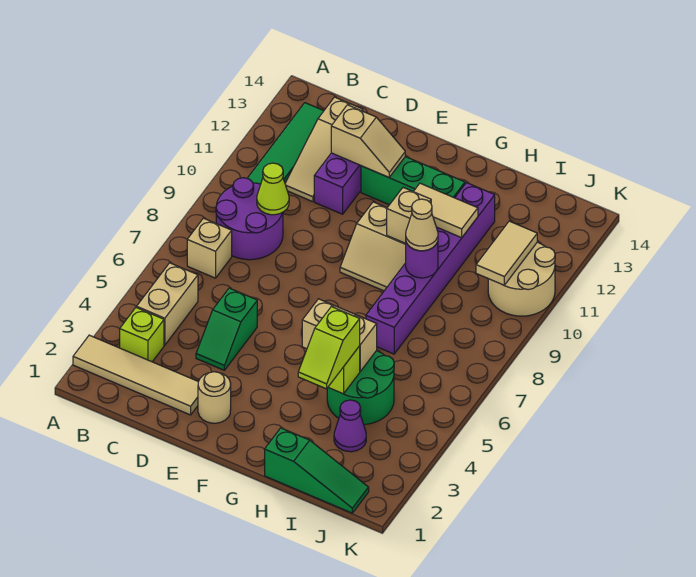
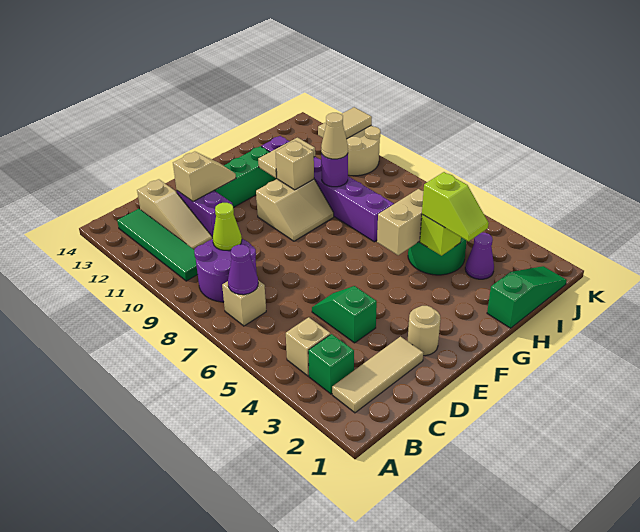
tan 1x4 tile [73,335,198,415] -> tan 1x3 tile [332,337,423,413]
lime 1x1 brick [120,308,164,362] -> green 1x1 brick [308,334,354,394]
tan 1x2 brick [137,263,198,345] -> tan 1x1 brick [286,317,330,376]
none -> purple 1x1 cone [228,245,258,295]
green 1x2 slope [196,288,257,370] -> green 1x2 slope turned to [312,286,377,343]
tan 1x2 tile [476,221,537,285] -> tan 1x2 tile turned to [318,107,372,139]

